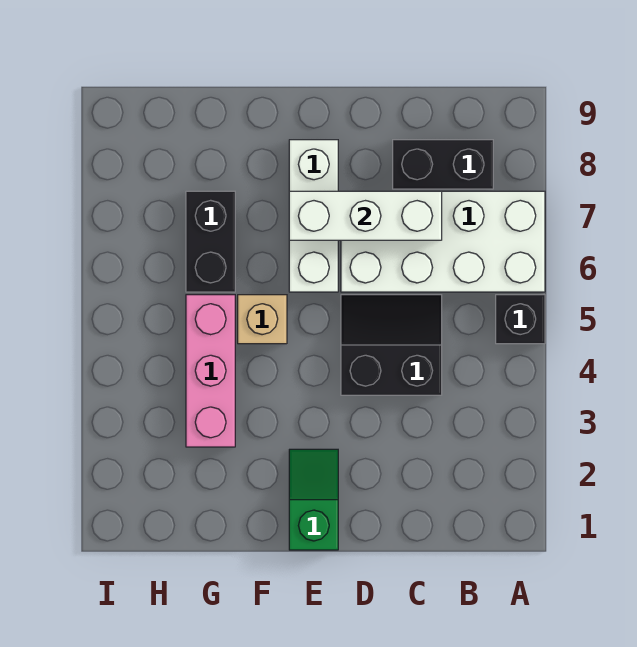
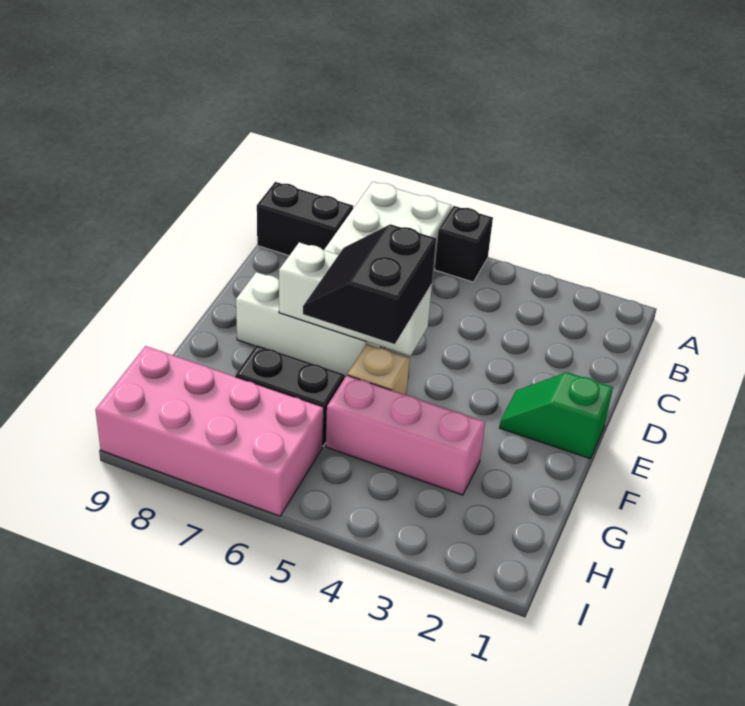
black 1x2 brick [393,140,493,189] -> black 1x2 brick turned to [257,182,353,255]
black 2x2 slope [341,295,442,395] -> black 2x2 slope moved to [303,224,436,344]
white 1x3 brick [289,191,442,240] -> white 1x3 brick turned to [279,242,432,356]
none -> pink 2x4 brick [95,346,324,516]

